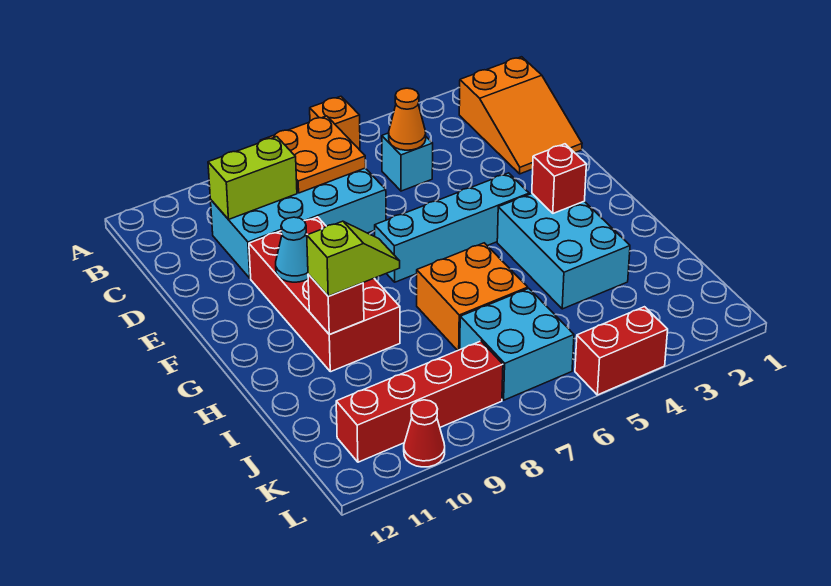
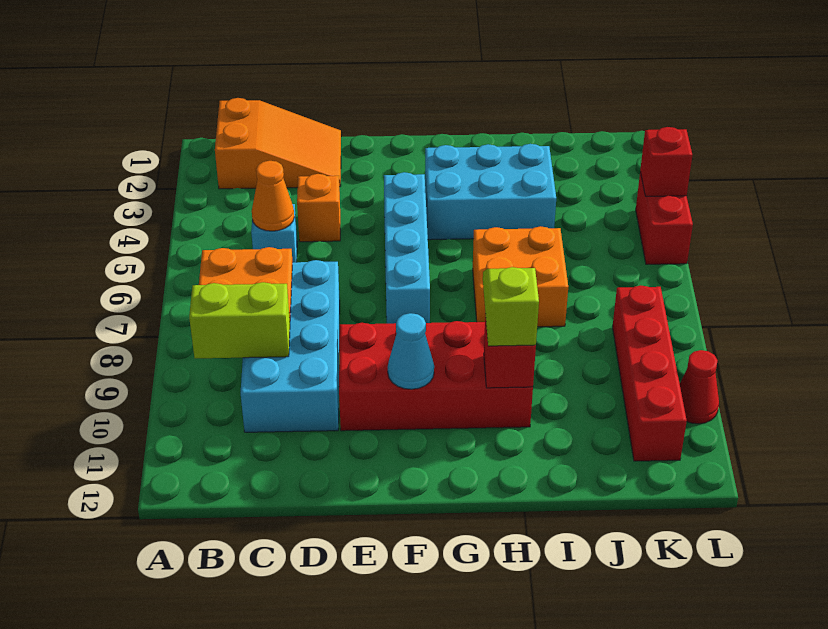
orange 1x1 brick [310,96,360,150] -> orange 1x1 brick moved to [297,174,340,242]
lime 1x2 brick [208,137,297,220] -> lime 1x2 brick turned to [189,282,290,358]
red 1x1 brick [532,144,586,213] -> red 1x1 brick moved to [640,127,692,196]
cyan 2x2 brick [460,288,574,400] -> none

